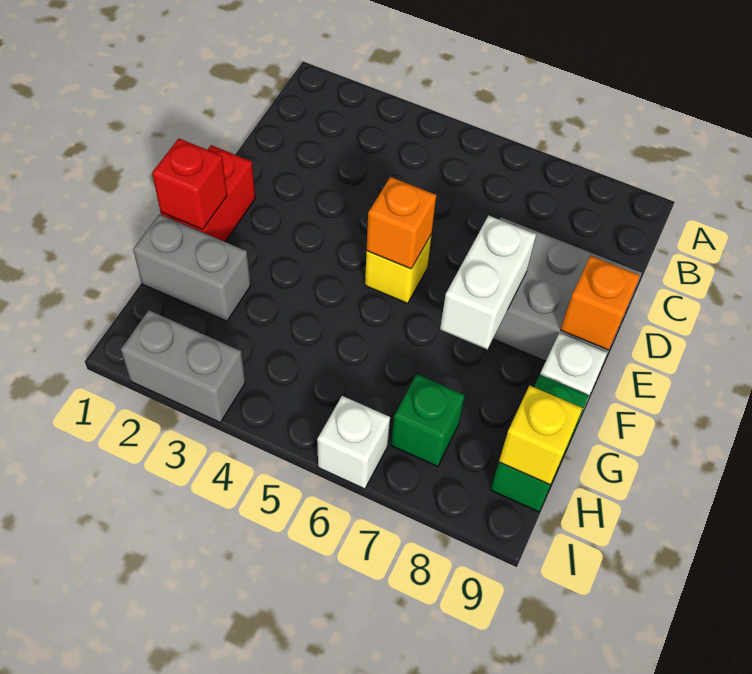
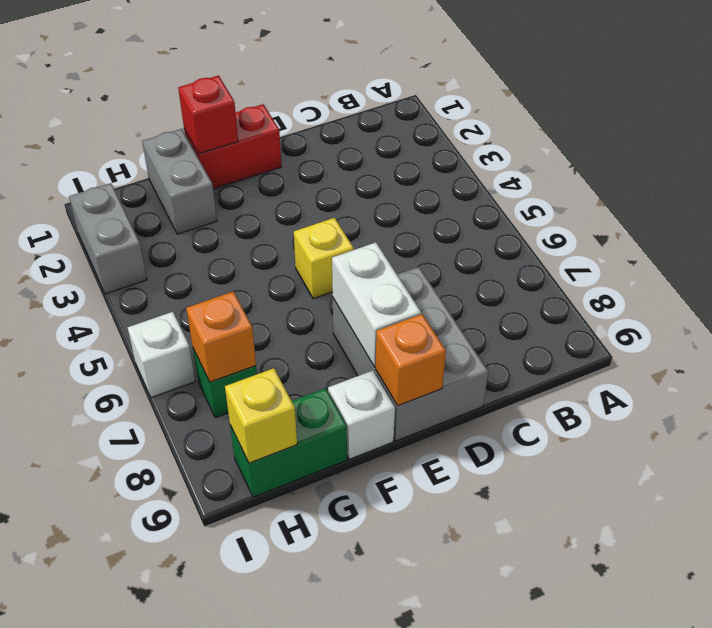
orange 1x1 brick [367,177,436,269] -> orange 1x1 brick moved to [186,292,256,382]
white 1x2 brick [440,216,536,349] -> white 1x2 brick turned to [332,242,421,367]

